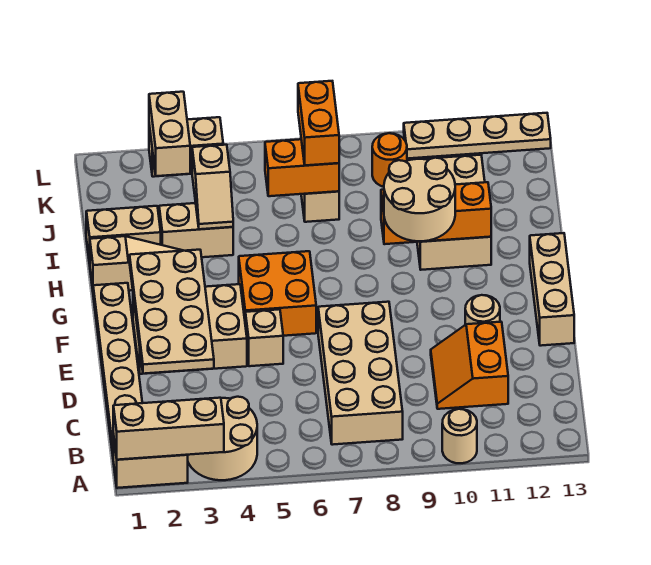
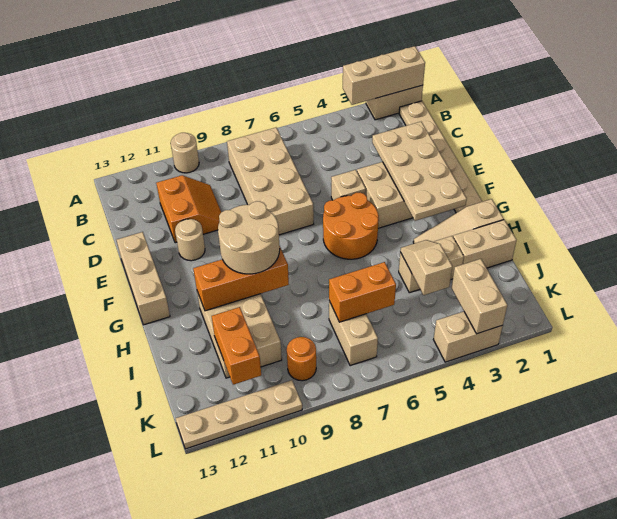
tan 2x2 round brick [188,397,257,480] -> none
orange 2x2 brick [239,251,316,336] -> orange 2x2 round brick [323,193,379,259]
orange 1x2 brick [298,81,339,165] -> orange 1x2 brick moved to [212,307,261,385]

